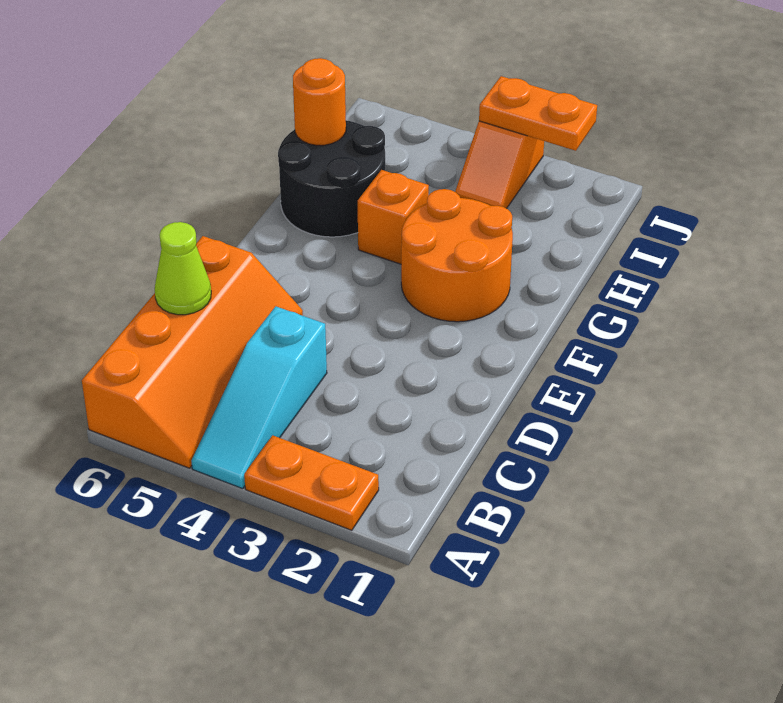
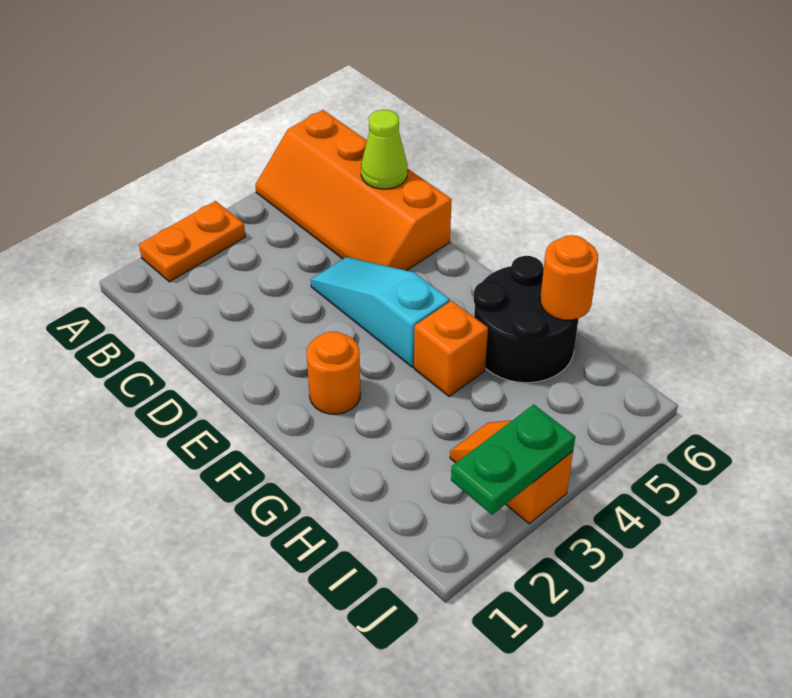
cyan 1x3 slope [191,306,327,489] -> cyan 1x3 slope moved to [311,257,450,367]
orange 2x2 round brick [401,189,513,322] -> orange 1x1 round brick [307,332,360,414]
orange 1x2 plate [479,76,597,151] -> green 1x2 plate [451,405,575,515]

